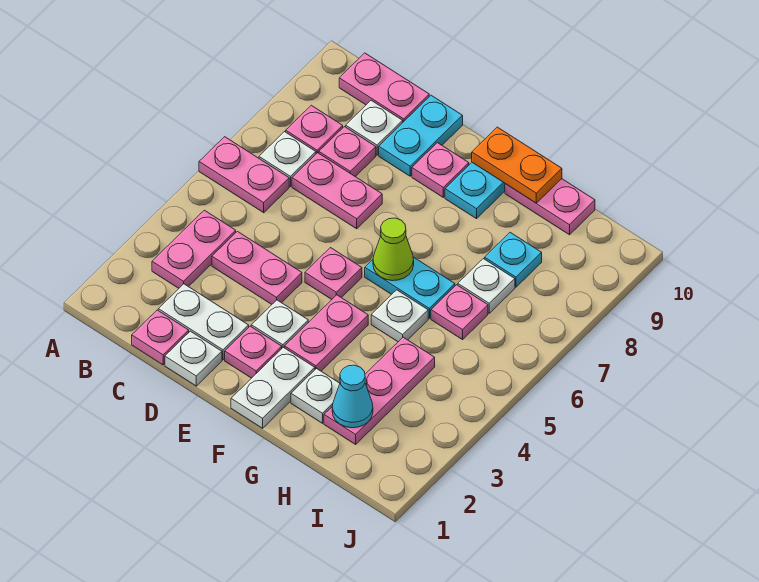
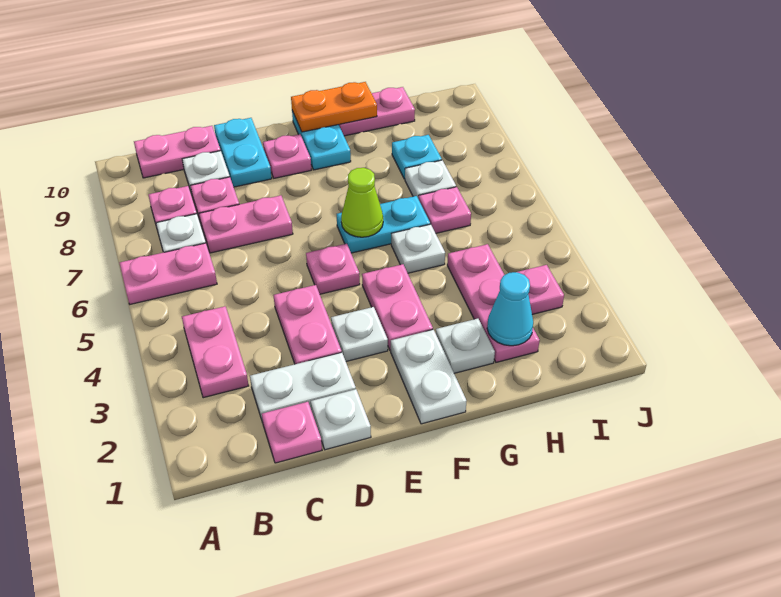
pink 1x2 plate [212,232,302,304] -> pink 1x2 plate turned to [274,285,342,364]
pink 1x1 plate [225,326,282,378] -> pink 1x1 plate moved to [518,265,564,315]

